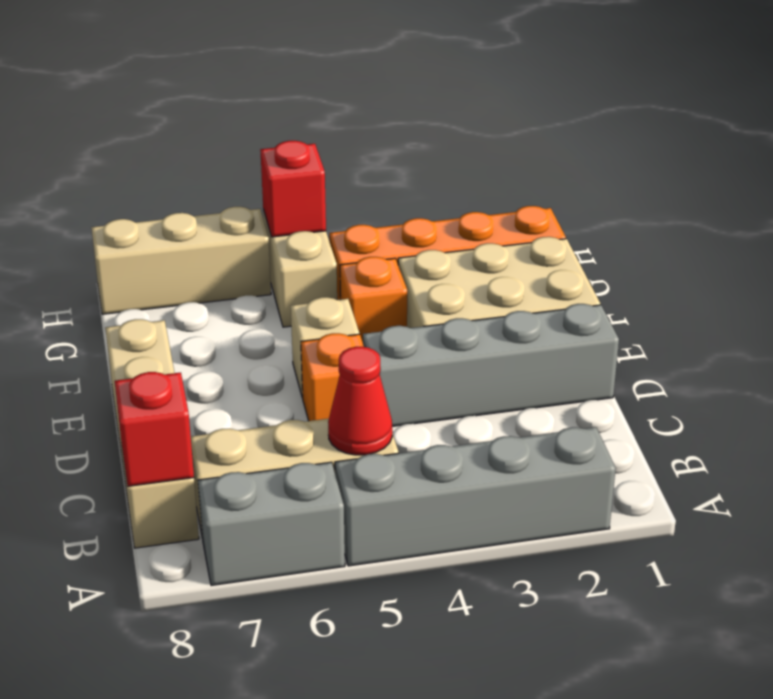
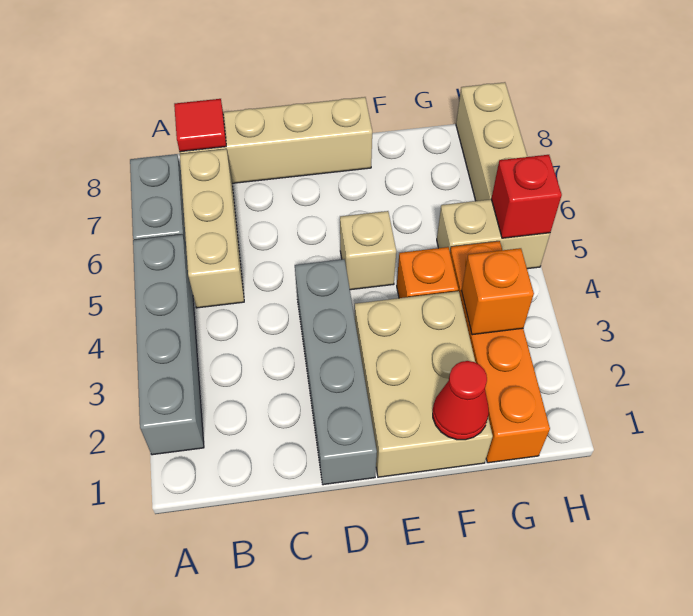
red 1x1 cone [328,347,392,455] -> red 1x1 cone moved to [433,361,489,440]
red 1x1 brick [115,372,194,486] -> red 1x1 tile [174,99,226,152]
orange 1x1 brick [301,333,364,421] -> orange 1x1 brick moved to [461,248,534,335]

